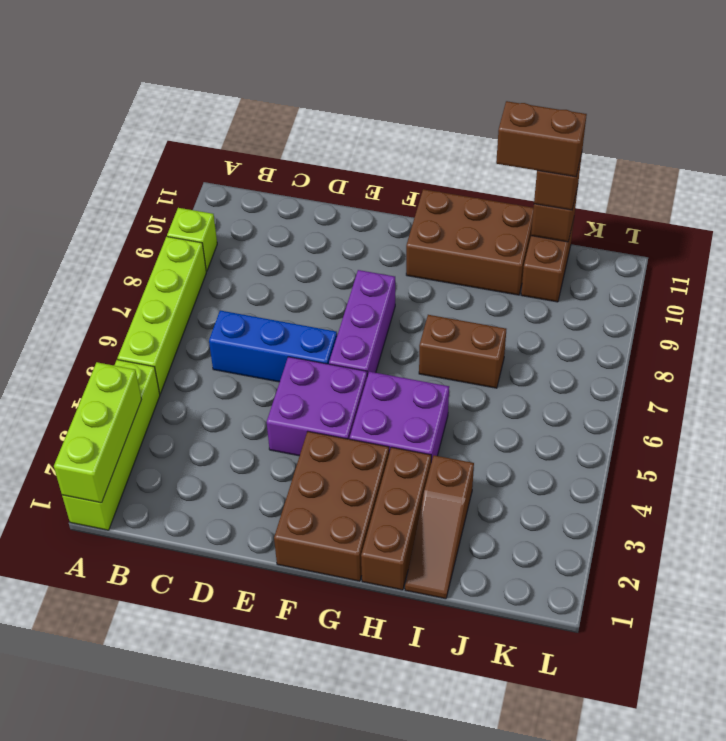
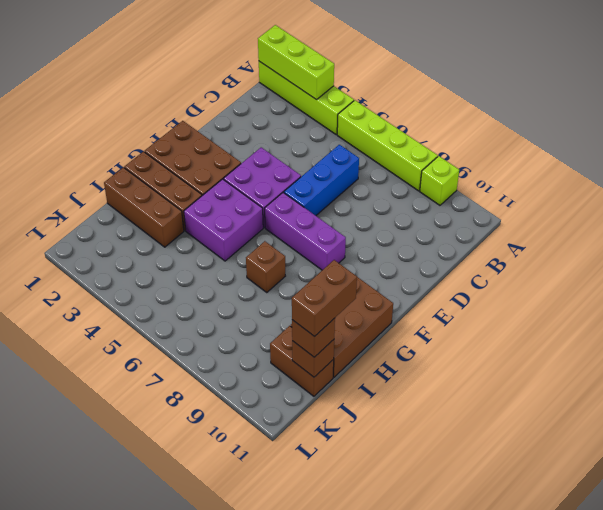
brown 1x2 brick [419,315,506,388] -> brown 1x1 brick [246,241,285,292]
brown 1x3 slope [405,455,474,599] -> brown 1x3 brick [104,167,184,247]

